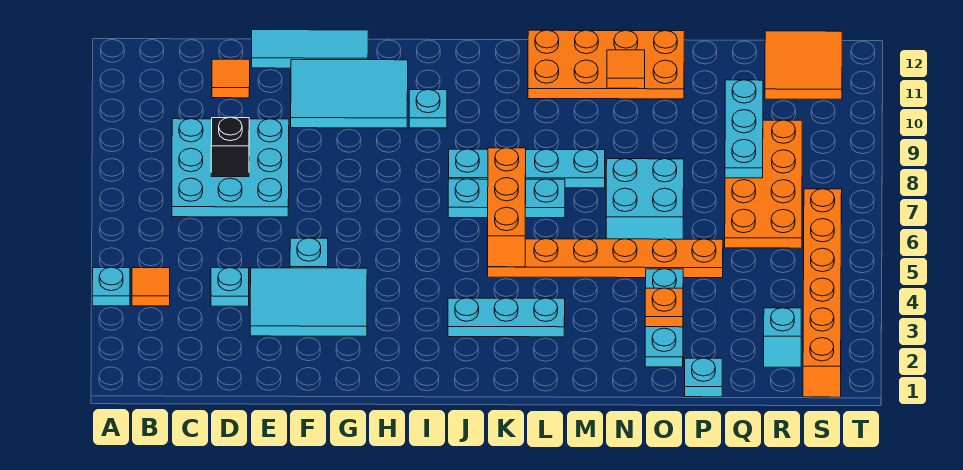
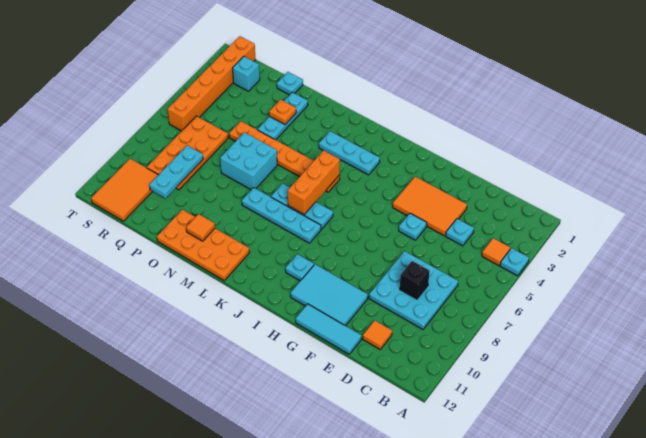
cyan 2x3 tile [250,268,367,336] -> orange 2x3 tile [393,177,467,236]
orange 2x2 tile [765,31,842,99] -> orange 2x3 tile [91,159,158,221]

